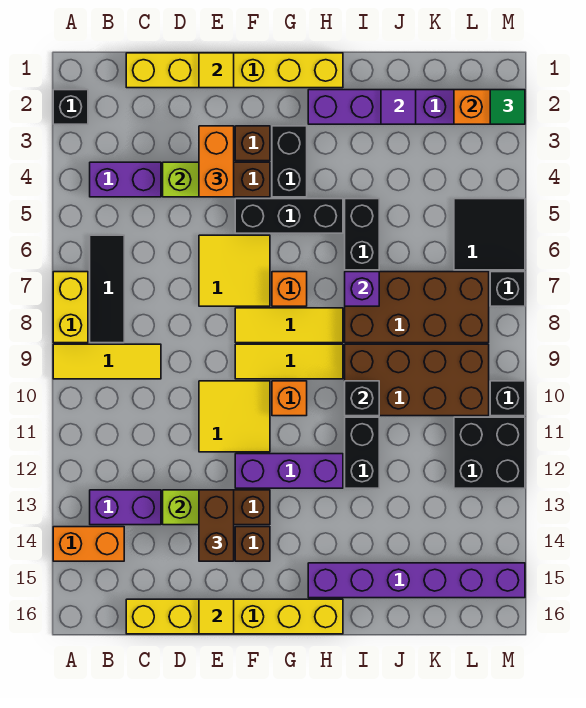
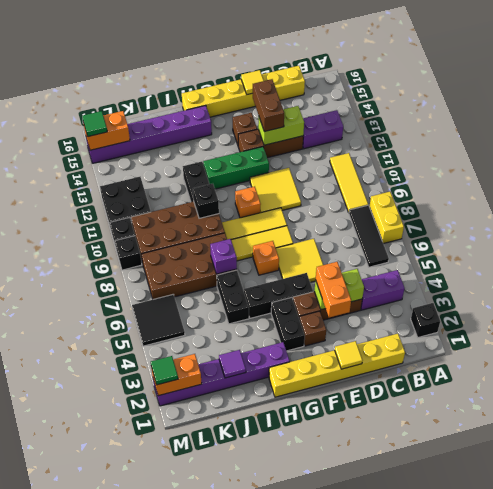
yellow 1x3 tile [53,344,161,379] -> yellow 1x3 tile turned to [330,153,368,212]
orange 1x2 brick [53,527,124,561] -> orange 1x2 brick moved to [84,111,130,150]
purple 1x3 brick [235,454,343,488] -> green 1x3 brick [203,147,269,189]
black 1x1 brick [490,272,525,306] -> black 1x1 brick moved to [115,236,142,270]
none -> green 1x1 tile [82,111,107,137]

